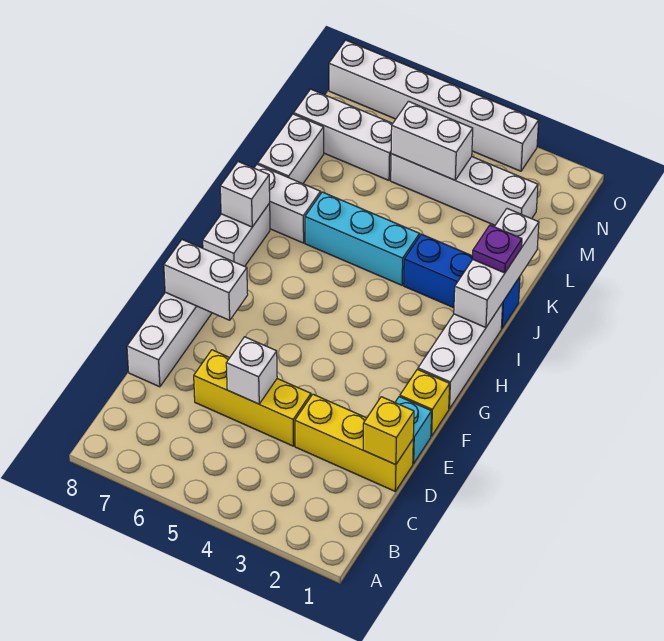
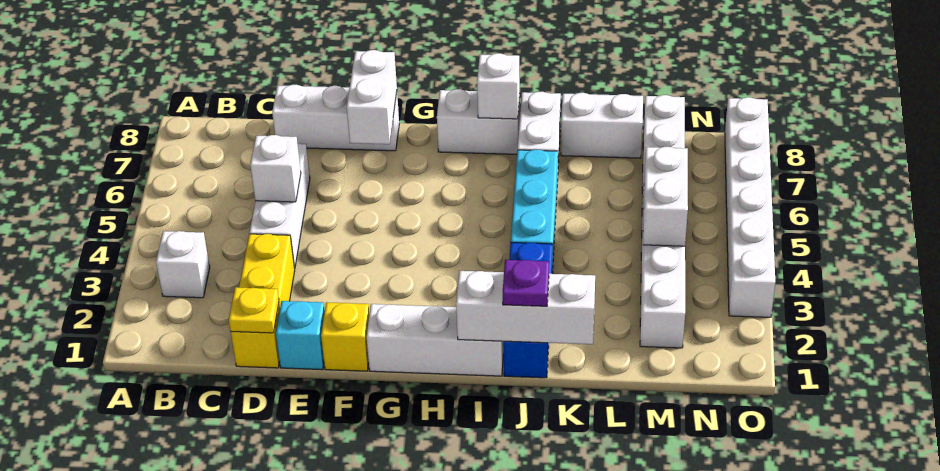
none -> white 1x1 brick [156,231,210,298]
yellow 1x1 brick [363,397,414,465] -> yellow 1x1 plate [229,287,279,333]
yellow 1x3 brick [194,350,311,446] -> white 1x3 brick [250,143,310,268]

